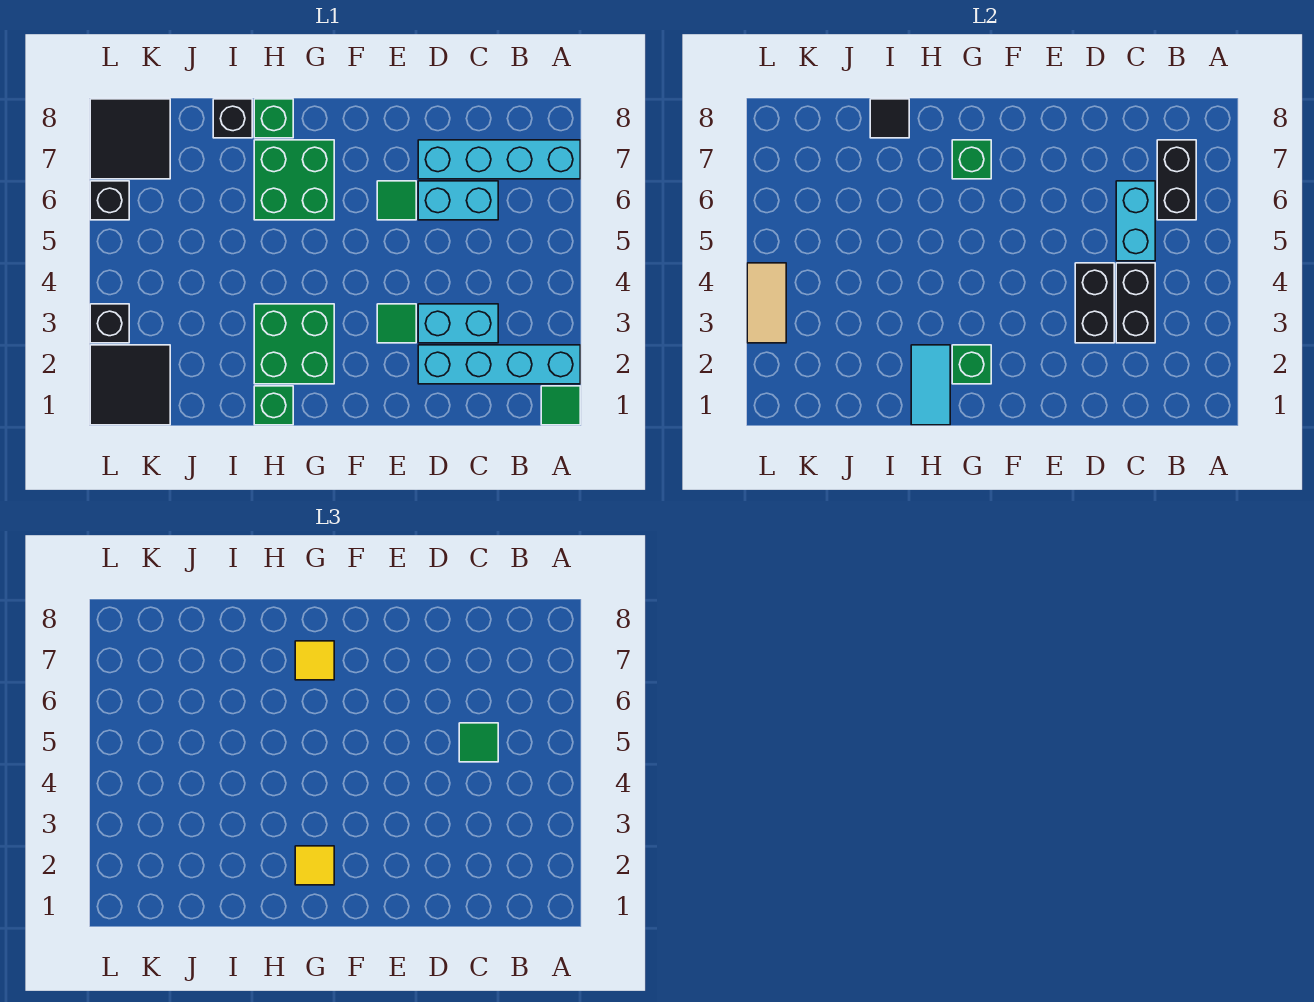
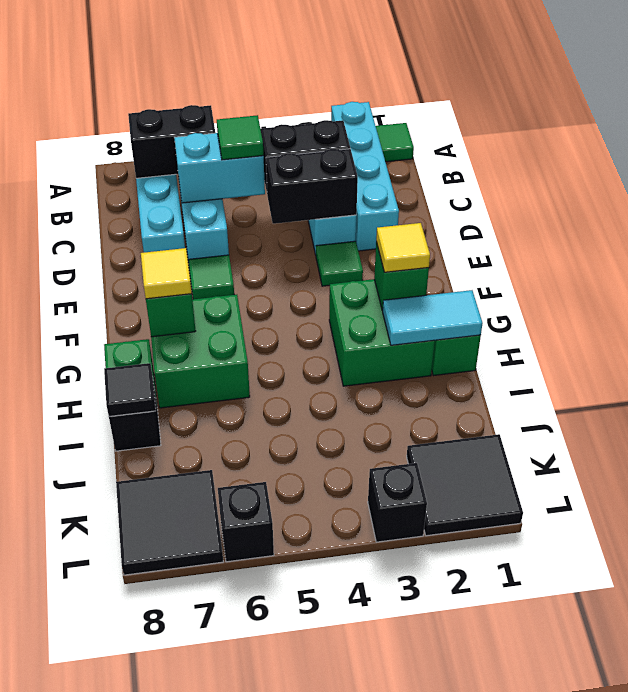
tan 1x2 tile [747,263,786,343] -> none

